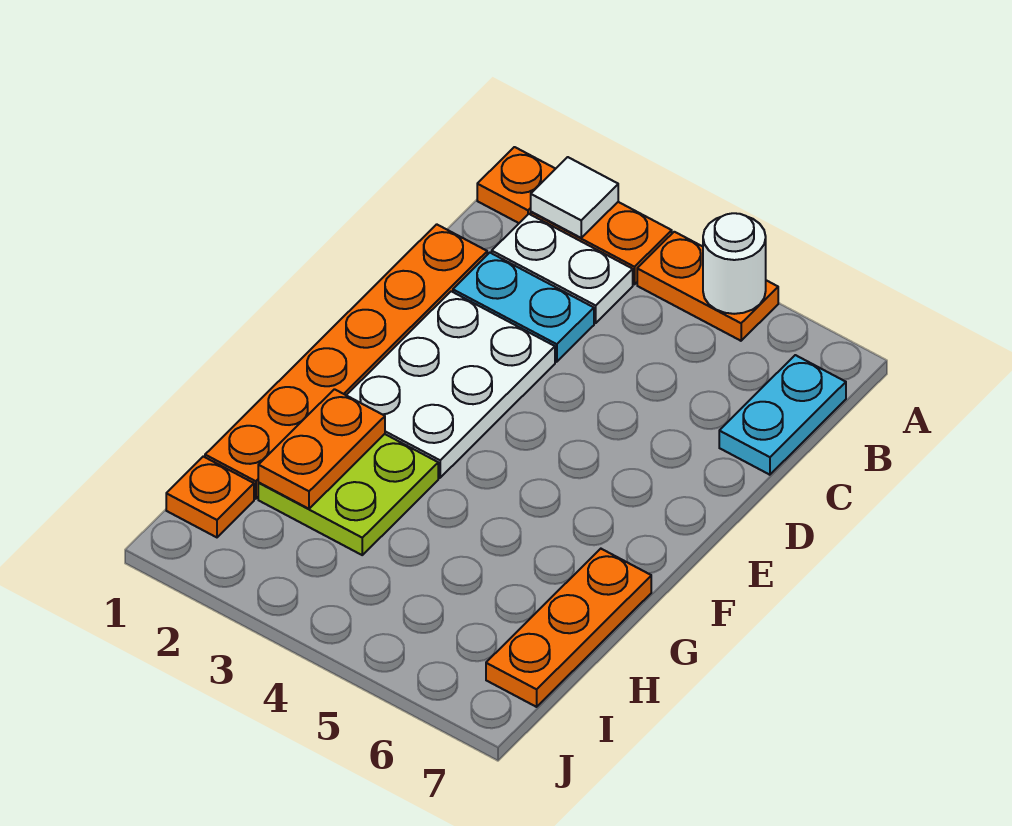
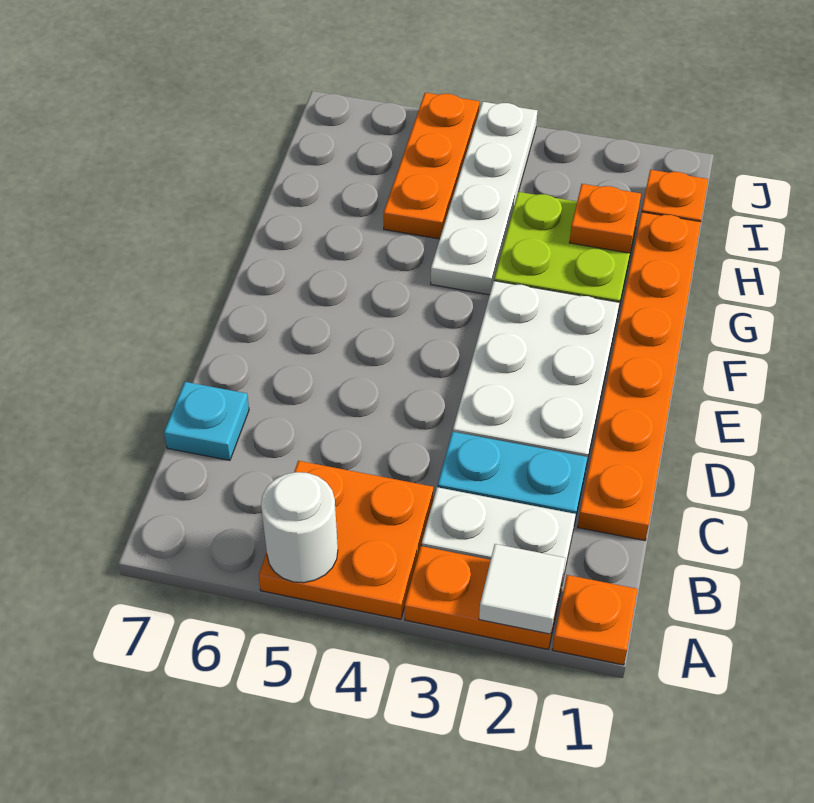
orange 1x2 plate [637,232,778,341] -> orange 2x2 plate [259,461,433,619]
cyan 1x2 plate [719,355,846,475] -> cyan 1x1 plate [164,382,249,460]
orange 1x2 plate [258,389,385,509] -> orange 1x1 plate [569,184,641,253]
none -> white 1x4 plate [431,102,538,295]
orange 1x3 plate [486,549,651,707] -> orange 1x3 plate moved to [384,93,479,239]

